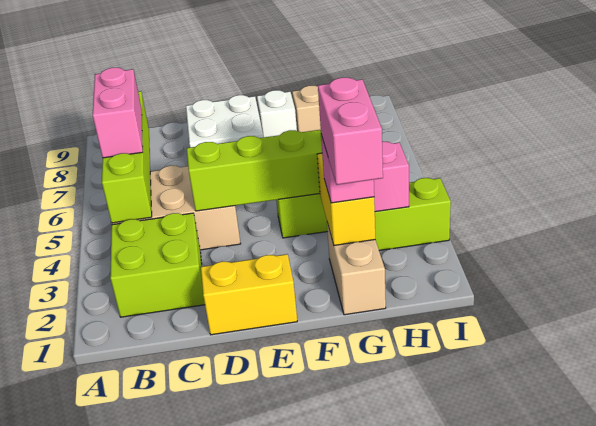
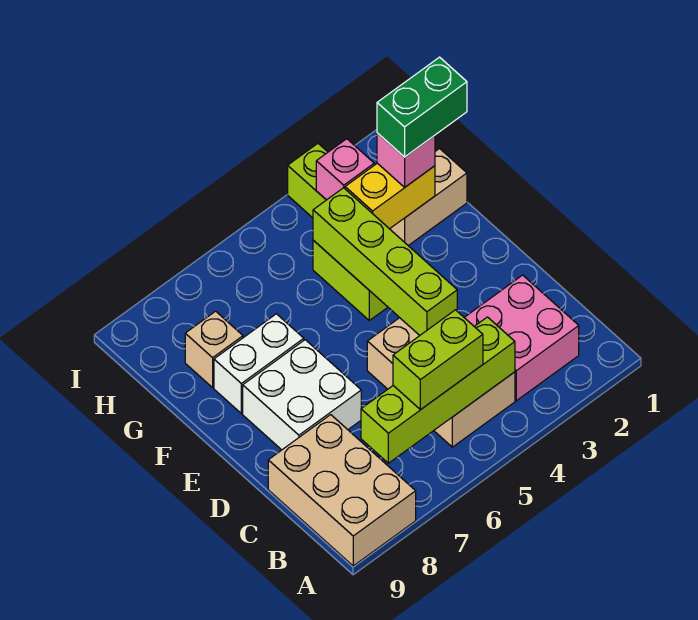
none -> tan 2x3 brick [268,415,416,566]
lime 2x2 brick [110,213,205,317] -> pink 2x2 brick [464,275,579,401]
pink 1x2 brick [93,68,143,158] -> lime 1x2 brick [393,310,483,410]
yellow 1x2 brick [201,254,297,335] -> none
white 1x1 brick [257,90,297,137] -> white 1x2 brick [214,314,304,413]
pink 1x2 brick [318,78,383,185] -> green 1x2 brick [377,57,467,157]

